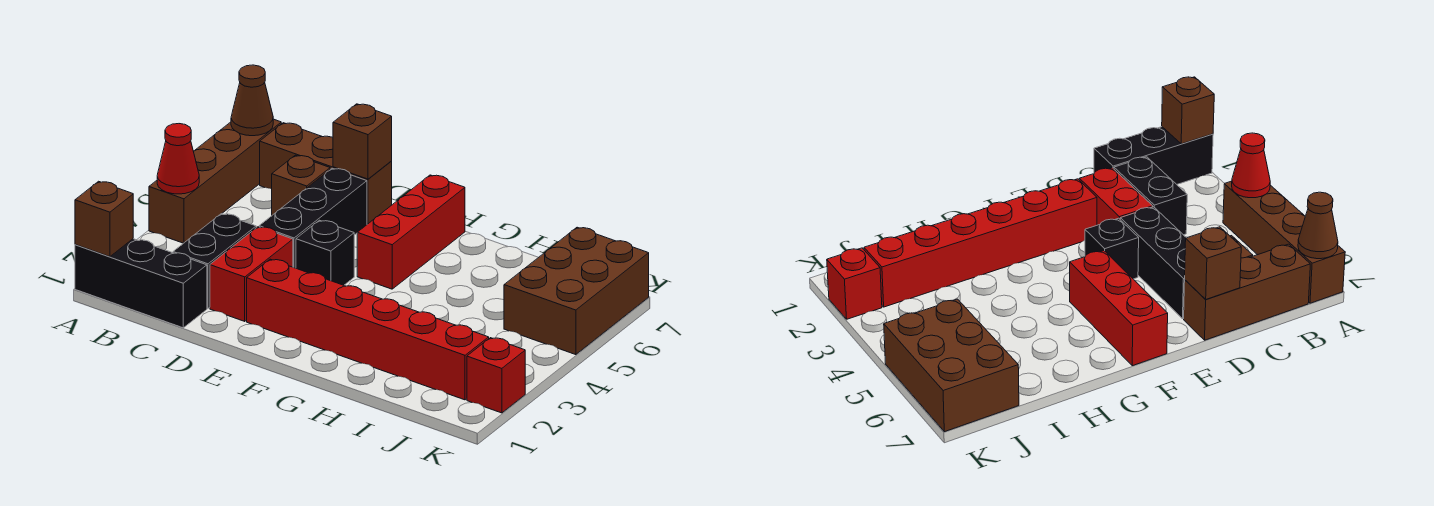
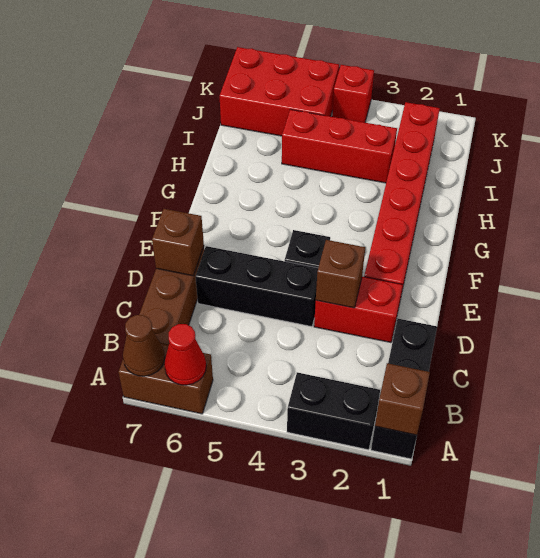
brown 1x4 brick [149,119,281,243] -> brown 1x2 brick [118,344,213,414]
red 1x1 cone [157,124,199,194] -> red 1x1 cone moved to [164,324,206,385]
black 1x2 brick [173,214,256,308] -> black 1x2 brick moved to [287,372,380,450]
brown 1x1 brick [272,155,330,215] -> brown 1x1 brick moved to [316,240,365,308]
red 1x3 brick [357,175,465,289] -> red 1x3 brick moved to [282,109,397,183]
brown 2x3 brick [504,227,649,355] -> red 2x3 brick [220,47,339,136]
red 1x1 brick [467,338,525,413] -> red 1x1 brick moved to [332,65,374,122]

